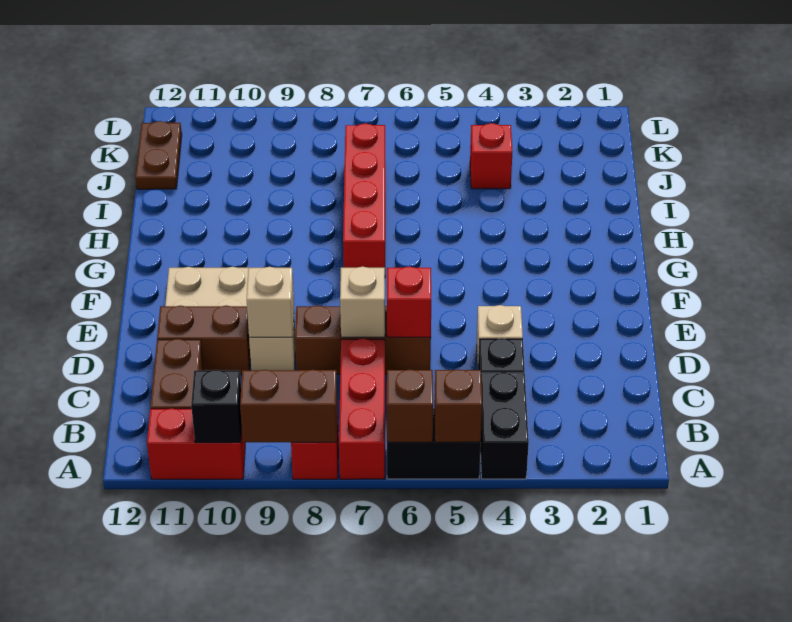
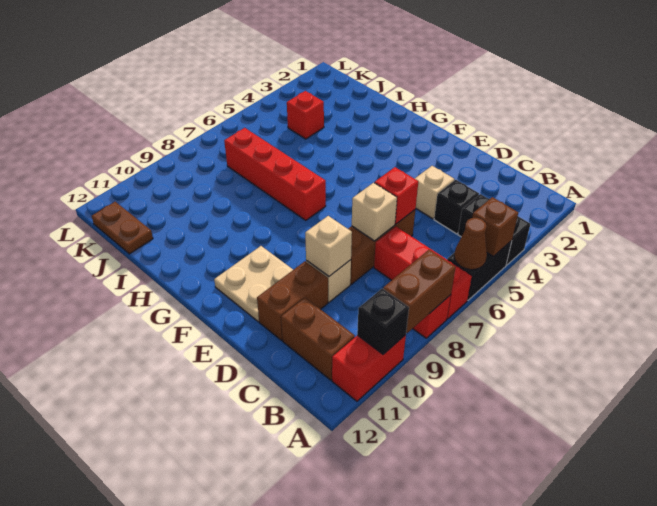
brown 1x1 brick [387,369,433,442] -> brown 1x1 cone [454,218,487,270]

